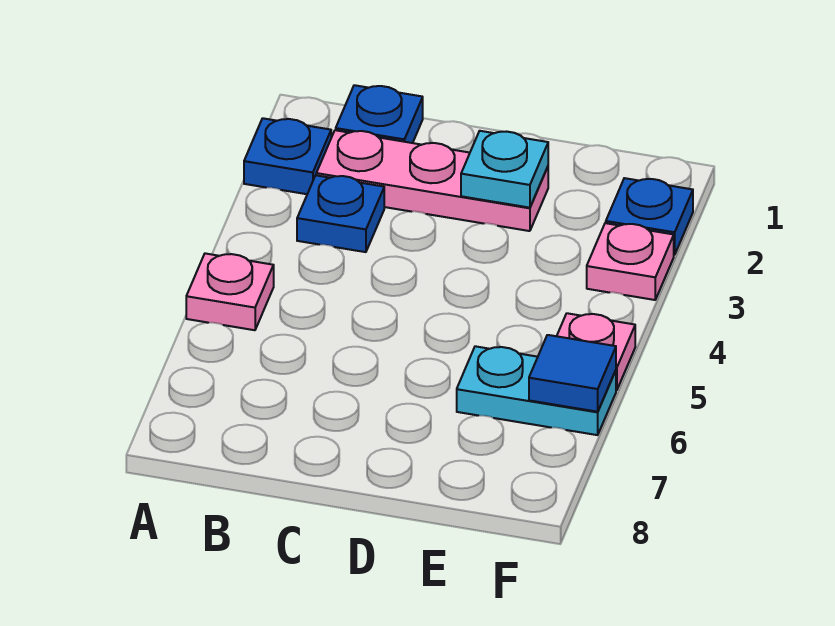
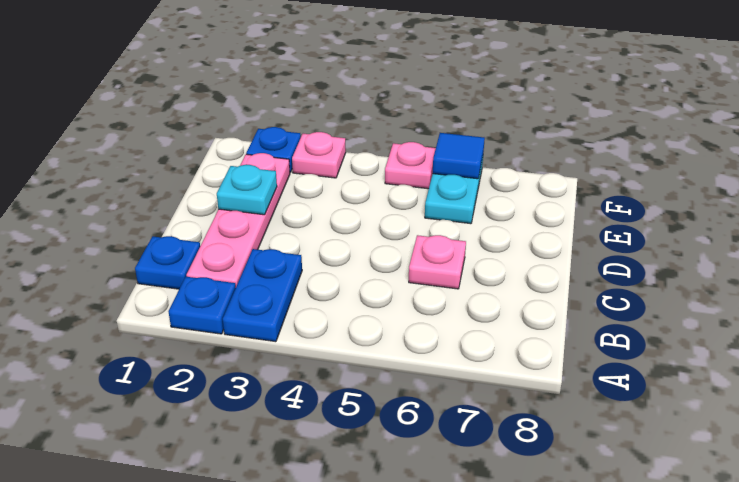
pink 1x1 plate [186,253,274,330] -> pink 1x1 plate moved to [409,235,466,289]
pink 1x3 plate [316,130,548,231] -> pink 1x4 plate [186,153,290,286]
blue 1x1 plate [297,175,384,252] -> blue 1x2 plate [223,249,302,342]

